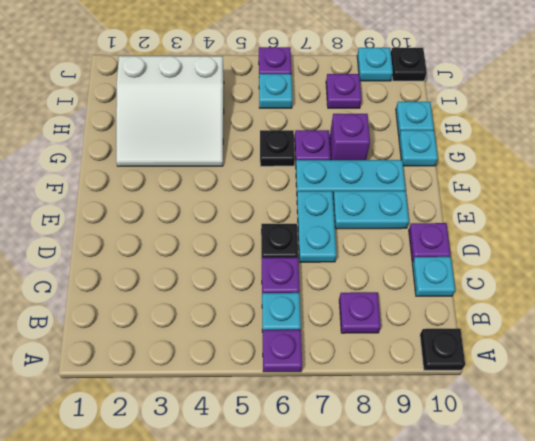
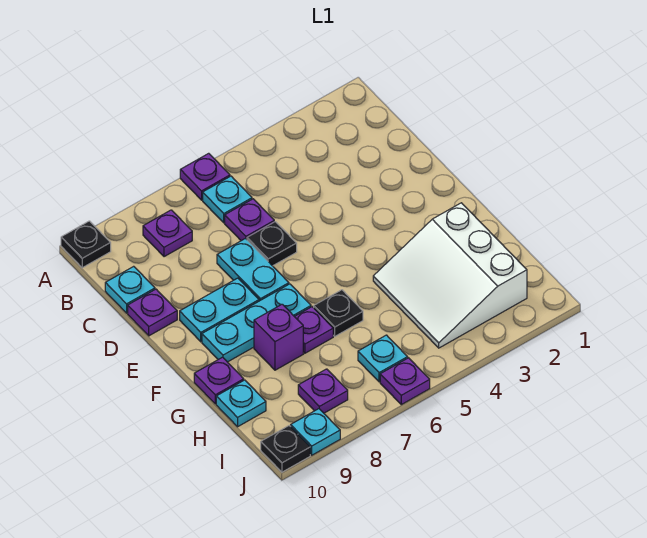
white 3x3 slope [116,56,224,166] -> white 3x3 slope turned to [373,203,527,348]
cyan 1x1 plate [399,130,438,166] -> purple 1x1 plate [194,357,244,404]

